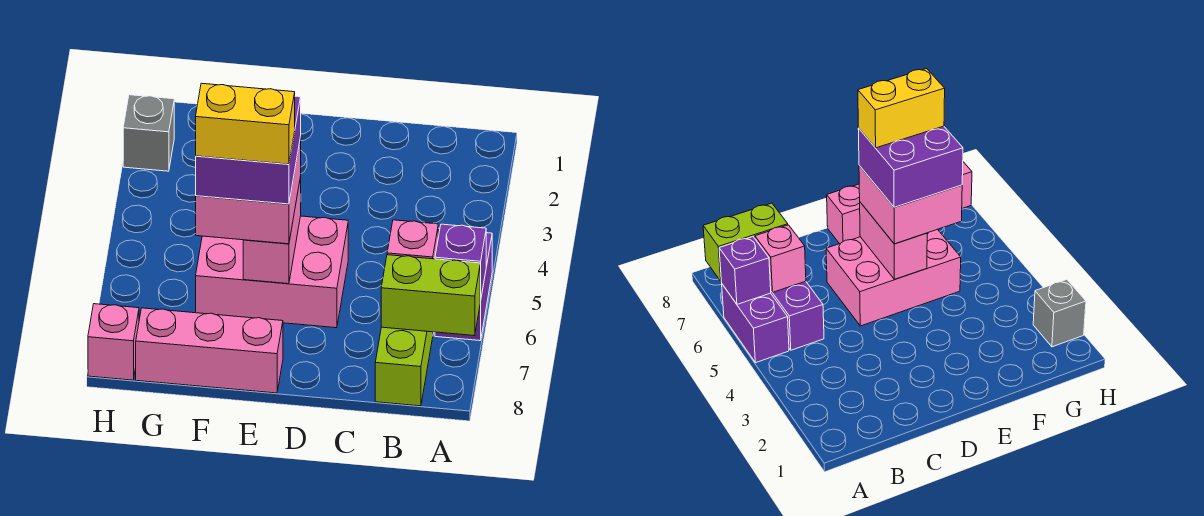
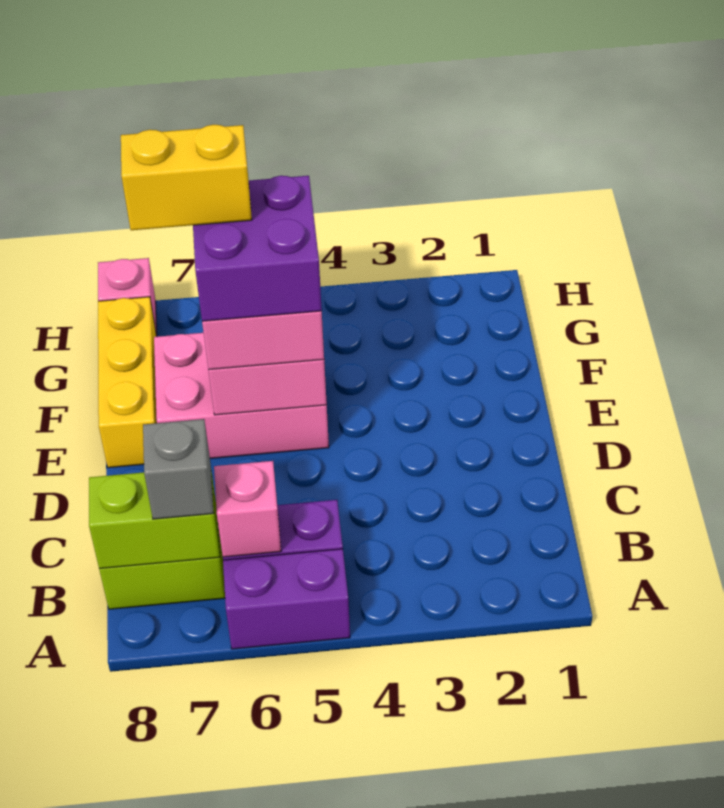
purple 1x1 brick [435,224,486,300] -> none
lime 1x2 brick [381,255,481,336] -> lime 1x2 brick turned to [89,471,220,569]
pink 2x3 brick [196,216,348,328] -> pink 2x3 brick turned to [154,333,329,458]
yellow 1x2 brick [196,83,295,164] -> yellow 1x2 brick turned to [121,125,252,230]
pink 1x3 brick [136,308,283,393] -> yellow 1x3 brick [98,297,157,468]
grey 1x1 brick [123,95,174,171] -> grey 1x1 brick moved to [143,419,214,519]

